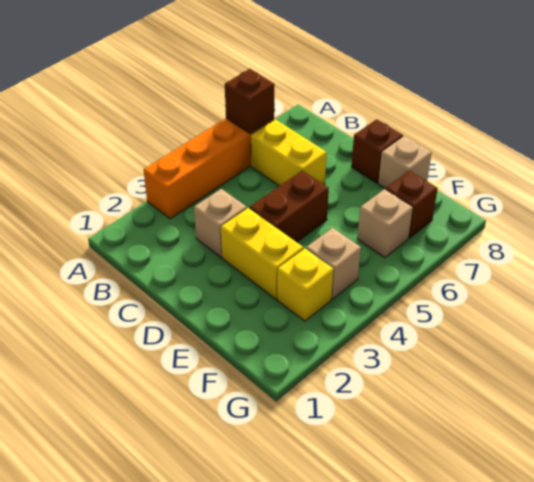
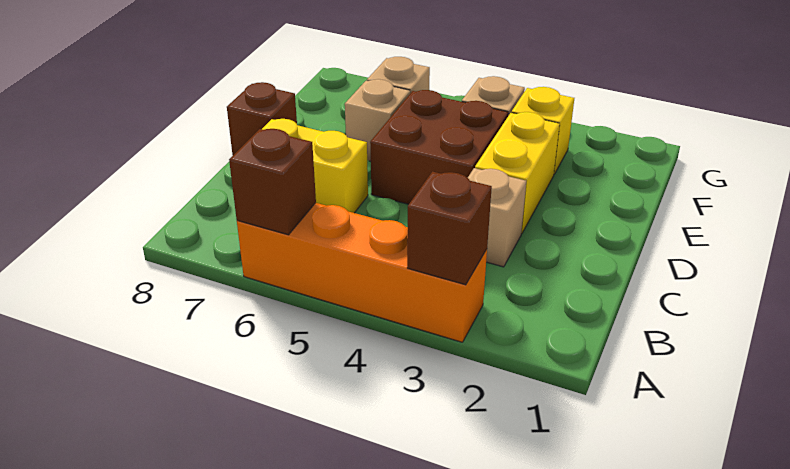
yellow 1x2 brick [251,119,327,186] -> yellow 1x2 brick turned to [262,119,368,213]
brown 1x2 brick [249,170,329,242] -> brown 2x2 brick [370,90,508,204]
tan 1x1 brick [378,136,432,189] -> tan 1x1 brick moved to [345,79,410,161]
brown 1x1 brick [386,171,438,238] -> brown 1x1 brick moved to [407,172,492,285]

